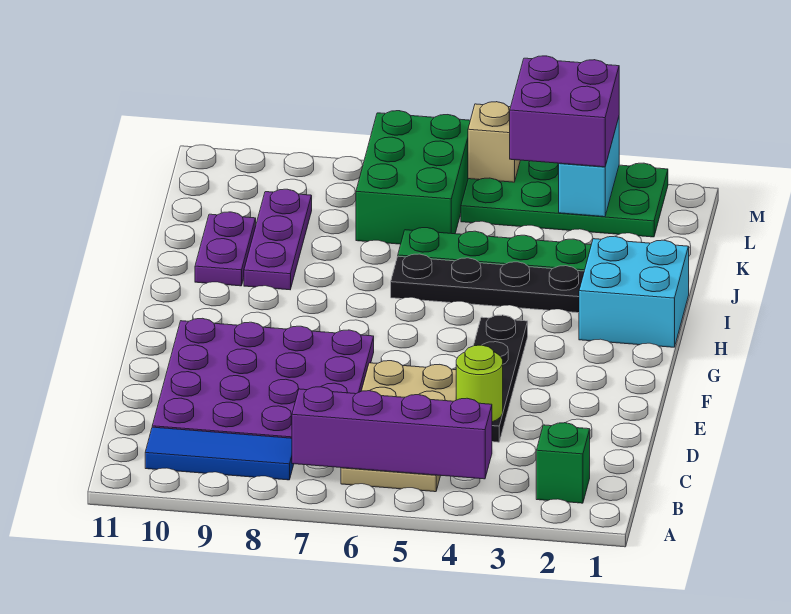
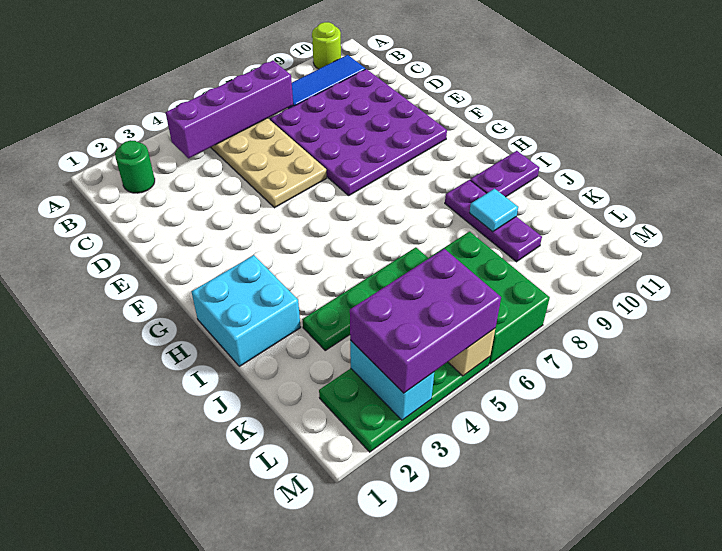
green 1x1 brick [536,423,590,503] -> green 1x1 round brick [115,140,155,193]
black 1x4 plate [473,315,528,442] -> none
lime 1x1 round brick [456,345,503,422] -> lime 1x1 round brick moved to [312,22,341,69]
black 1x4 plate [391,254,584,313] -> none
purple 1x2 plate [195,212,256,286] -> purple 1x2 plate turned to [470,151,539,197]
none -> cyan 1x1 tile [469,189,518,232]
purple 2x2 brick [510,56,619,167] -> purple 2x3 brick [350,249,501,393]

